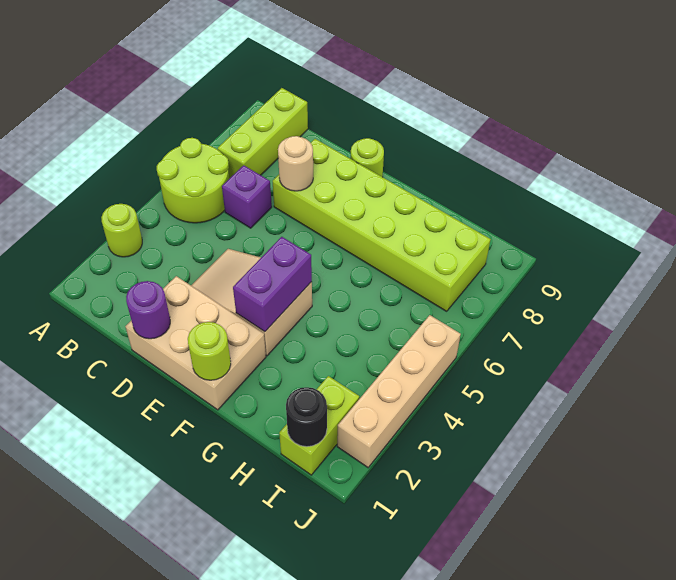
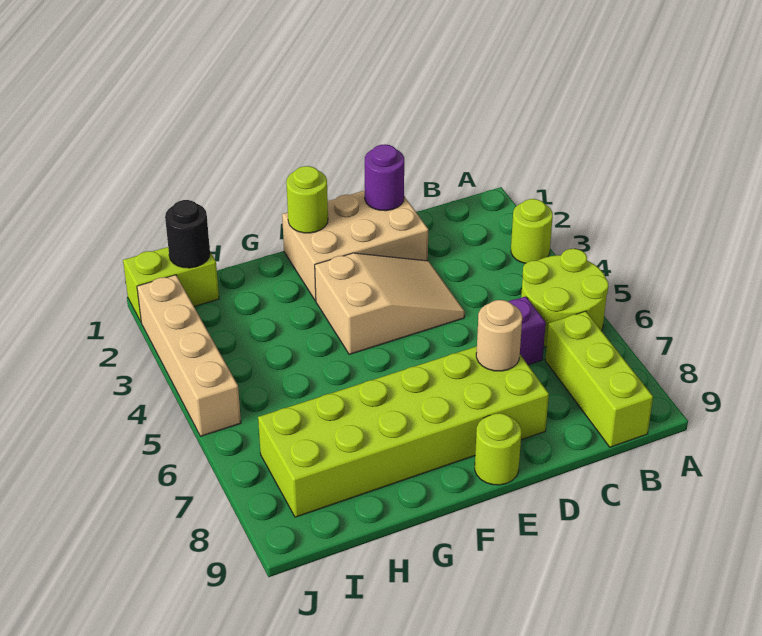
purple 1x2 brick [233,237,312,332] -> none
lime 1x2 brick [279,376,359,475] -> lime 1x2 brick turned to [123,247,219,321]

